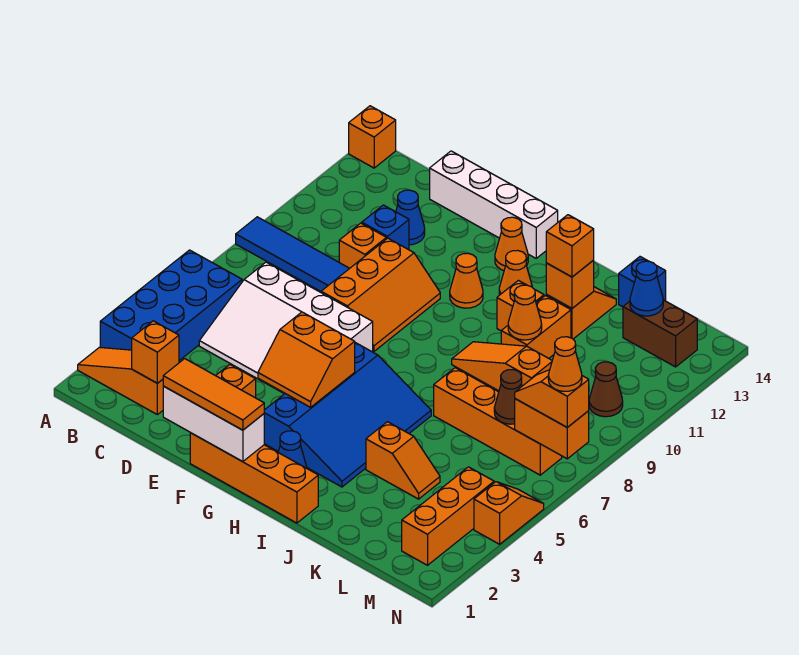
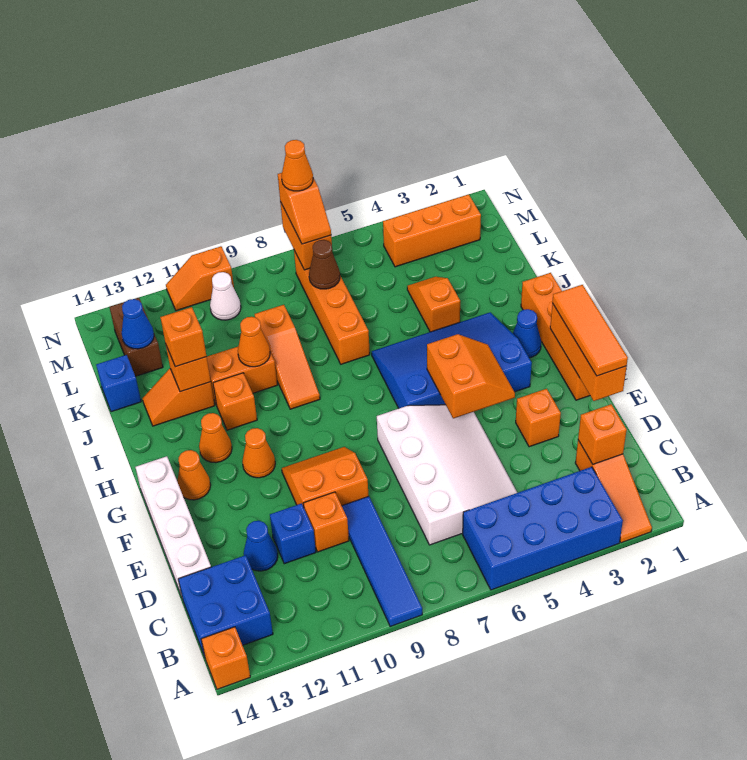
none -> blue 2x2 brick [178,555,273,657]
white 1x3 brick [163,386,264,462] -> orange 1x3 brick [550,303,627,401]
orange 2x3 slope [321,238,440,352] -> orange 2x2 slope [282,447,369,507]
brown 1x1 cone [589,362,623,417] -> white 1x1 cone [210,272,241,320]
orange 1x2 slope [474,482,544,544] -> orange 1x2 slope moved to [166,246,234,311]

